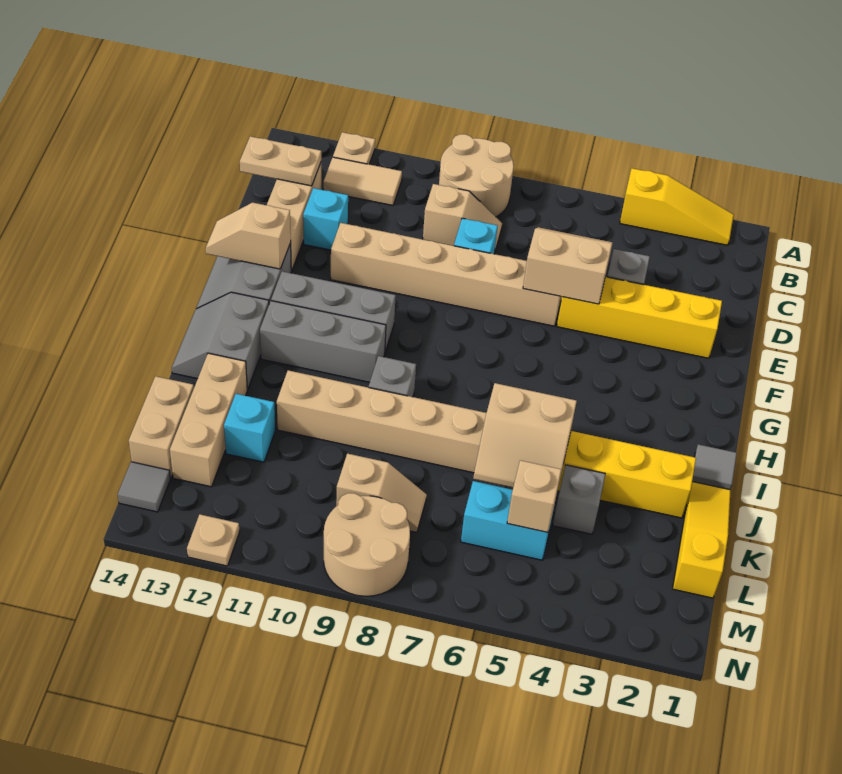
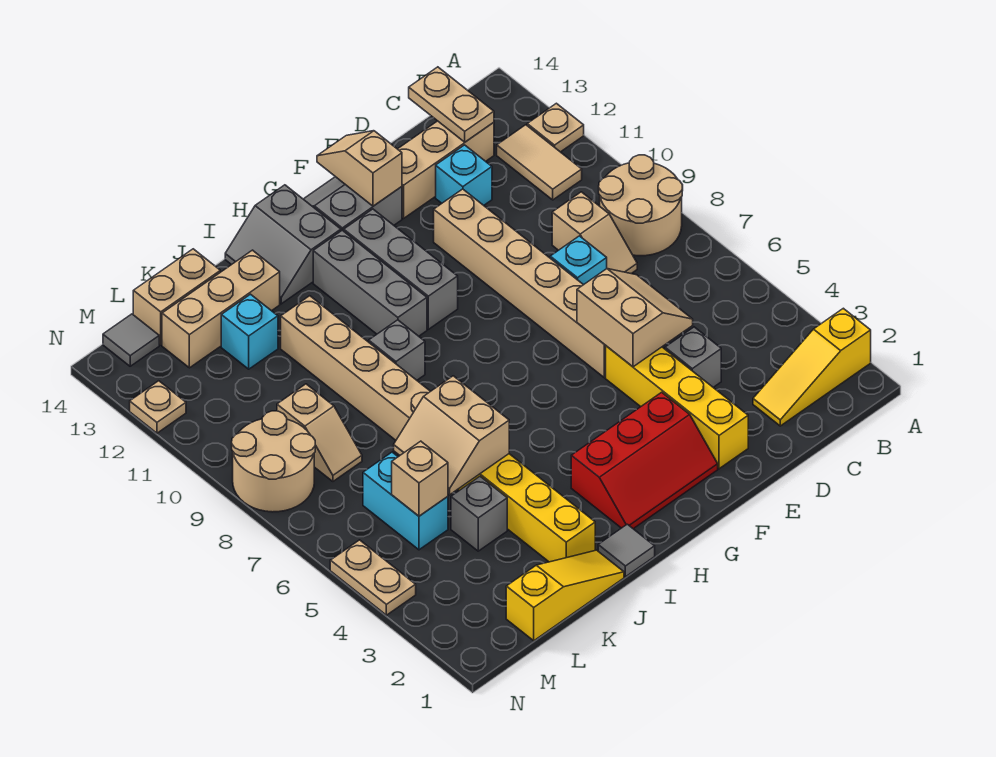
yellow 1x3 slope [620,168,734,245] -> yellow 1x3 slope turned to [753,308,871,426]
none -> red 2x3 slope [571,392,718,529]
grey 2x2 slope [172,292,269,389] -> grey 2x2 slope turned to [225,185,341,304]
none -> tan 1x2 plate [330,540,416,615]

